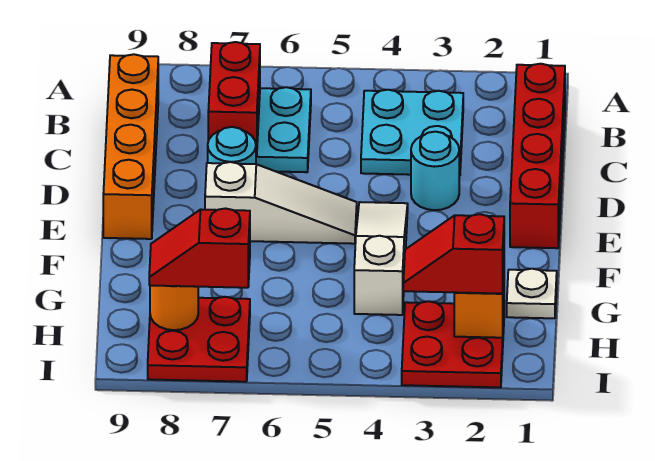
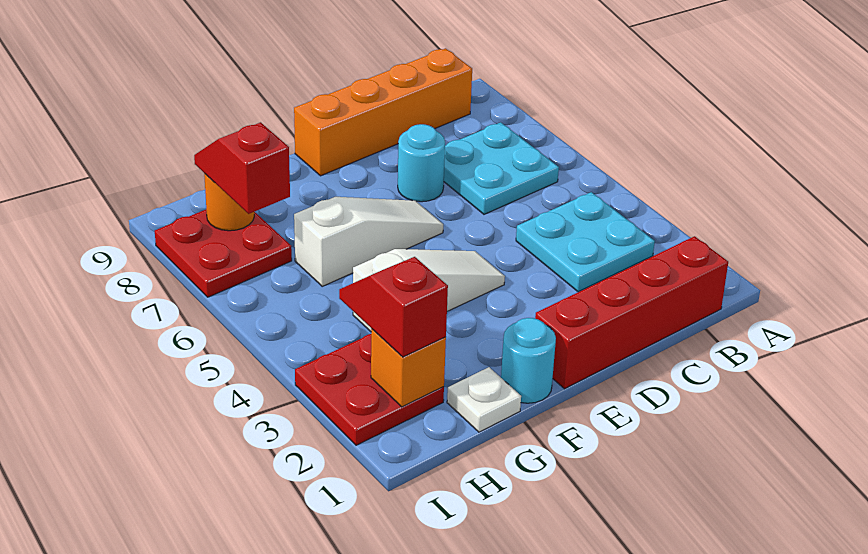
red 1x2 brick [208,42,260,156] -> none
cyan 1x1 round brick [411,132,459,210] -> cyan 1x1 round brick moved to [501,318,556,403]
white 1x3 slope [205,162,357,244] -> white 1x3 slope turned to [294,197,443,286]

